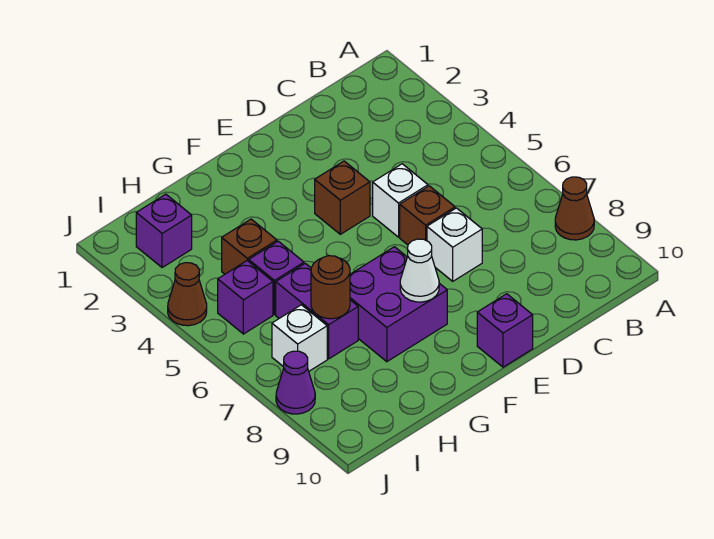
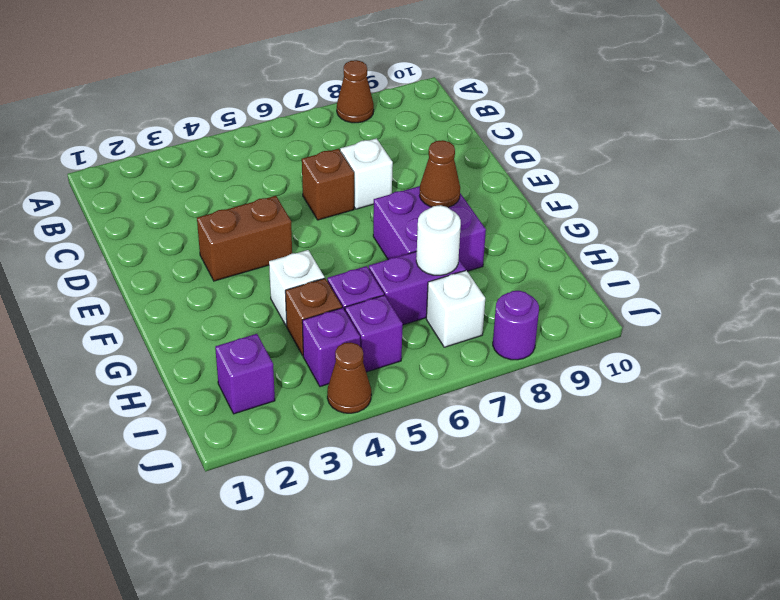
white 1x1 brick [373,164,428,237] -> white 1x1 brick moved to [269,250,325,326]
brown 1x1 brick [315,161,370,234] -> brown 1x2 brick [197,196,292,281]
purple 1x1 brick [477,294,533,367] -> purple 1x1 brick moved to [302,308,360,387]
white 1x1 cone [400,239,439,302] -> brown 1x1 cone [419,140,460,207]
brown 1x1 round brick [311,256,350,319] -> white 1x1 round brick [416,205,461,275]
purple 1x1 cone [276,351,315,414] -> purple 1x1 round brick [493,291,539,360]

